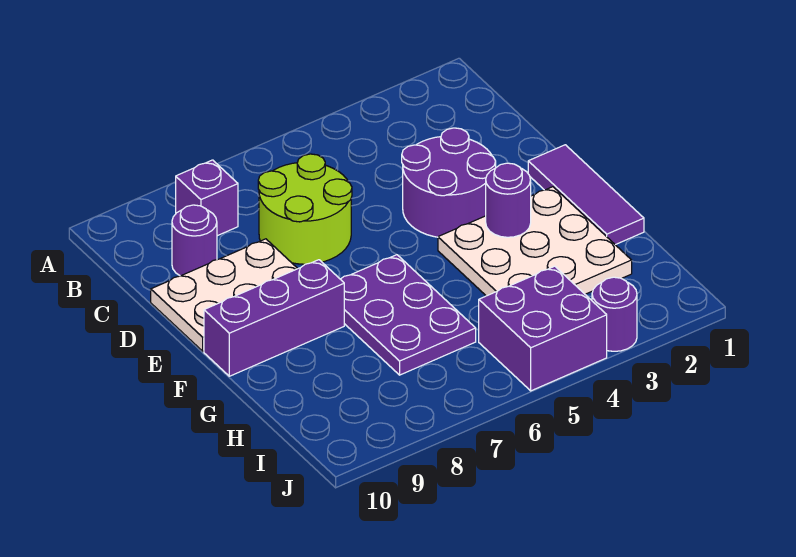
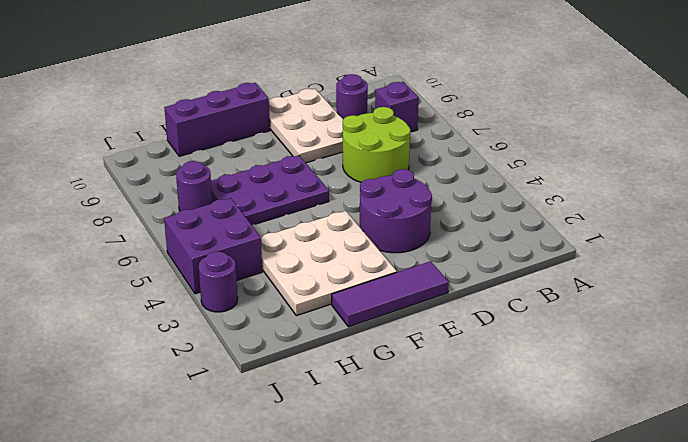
purple 1x1 round brick [486,163,531,237] -> purple 1x1 round brick moved to [176,161,212,211]
purple 1x3 brick [204,260,344,376] -> purple 1x3 brick turned to [164,83,270,156]

